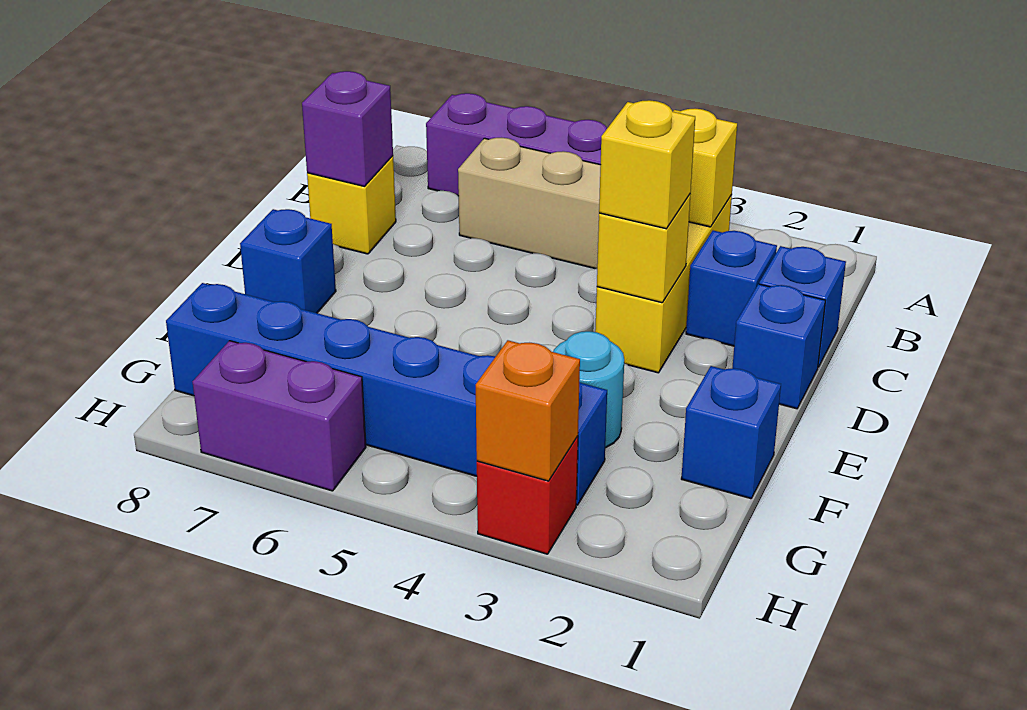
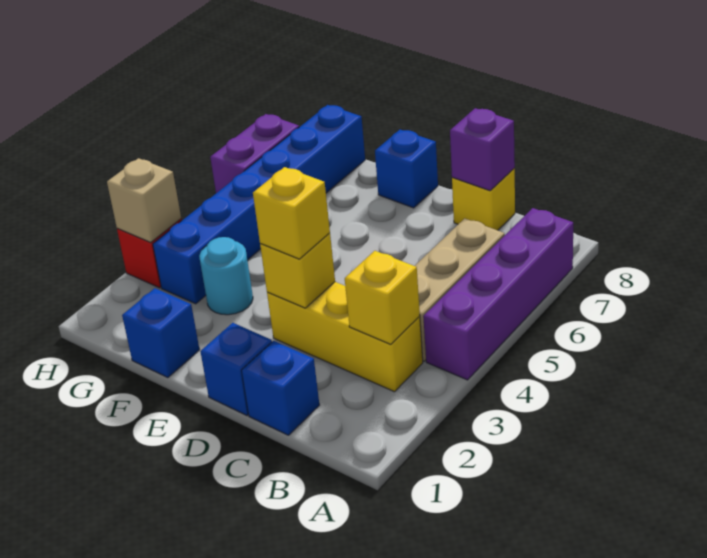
blue 1x1 brick [686,231,777,346] -> none
orange 1x1 brick [476,340,580,481] -> tan 1x1 brick [107,158,181,243]

